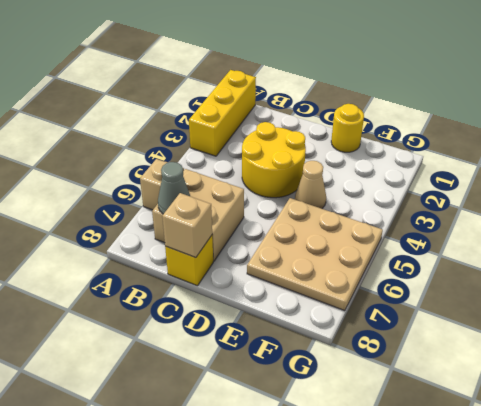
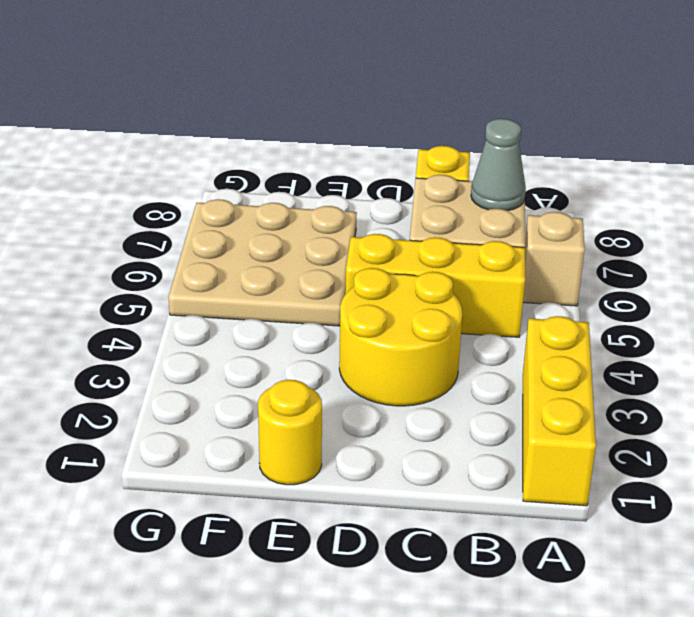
none -> yellow 1x3 brick [345,234,525,337]
tan 1x1 brick [162,193,212,258] -> none
tan 1x1 cone [295,161,326,209] -> none

